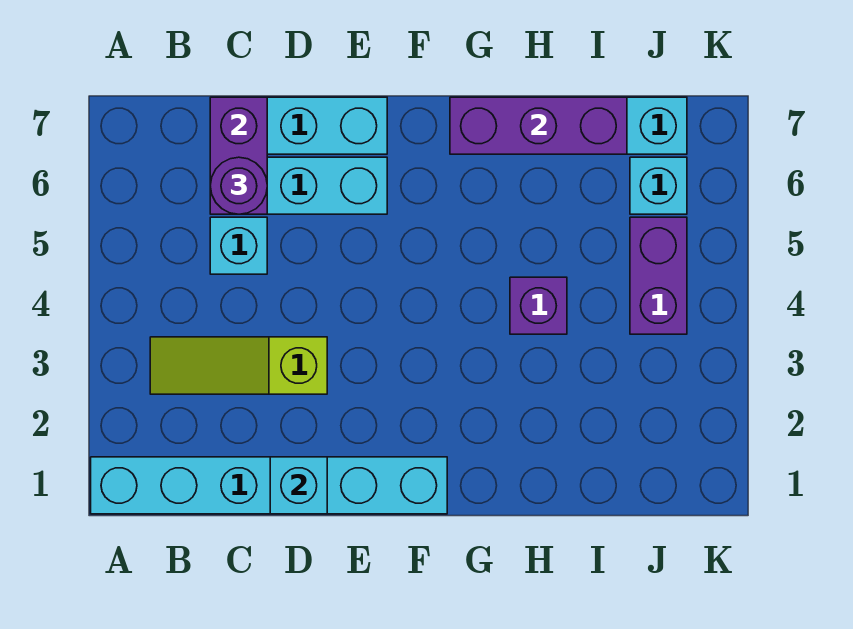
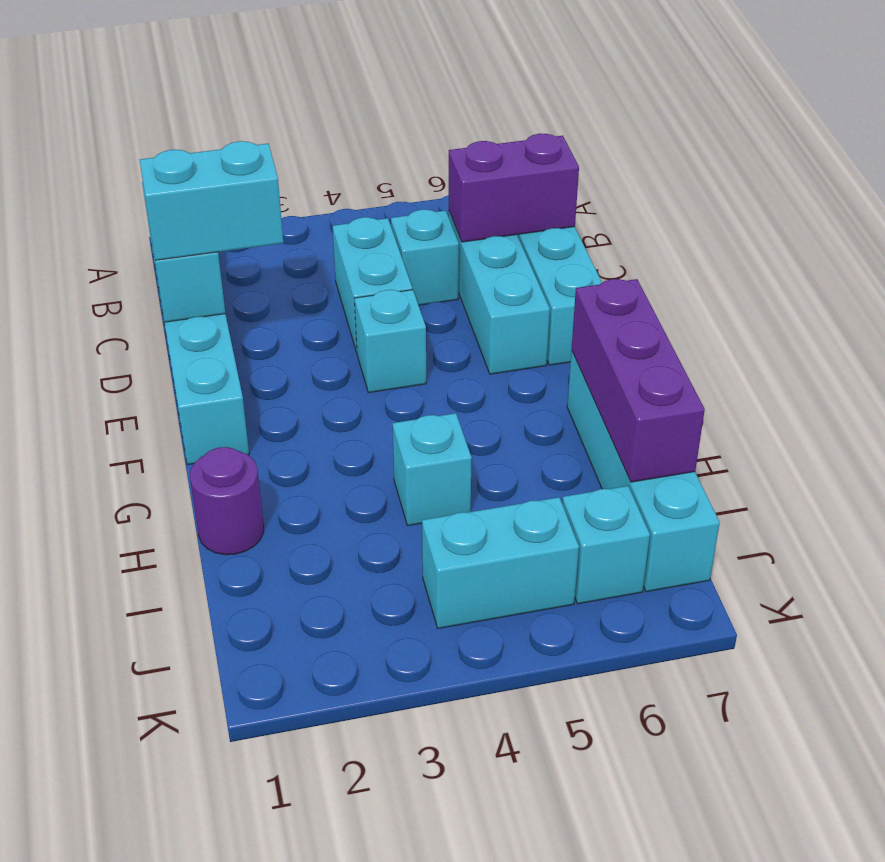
lime 1x3 slope [150,337,327,394] -> none
none -> cyan 1x2 brick [333,217,412,352]
purple 1x1 round brick [210,157,267,214] -> purple 1x1 round brick moved to [190,447,264,555]
none -> cyan 1x2 brick [140,141,283,260]
none -> cyan 1x1 brick [355,290,426,393]
purple 1x1 brick [510,277,567,334] -> cyan 1x1 brick [393,413,472,525]
purple 1x2 brick [630,217,687,334] -> cyan 1x2 brick [422,497,579,628]

